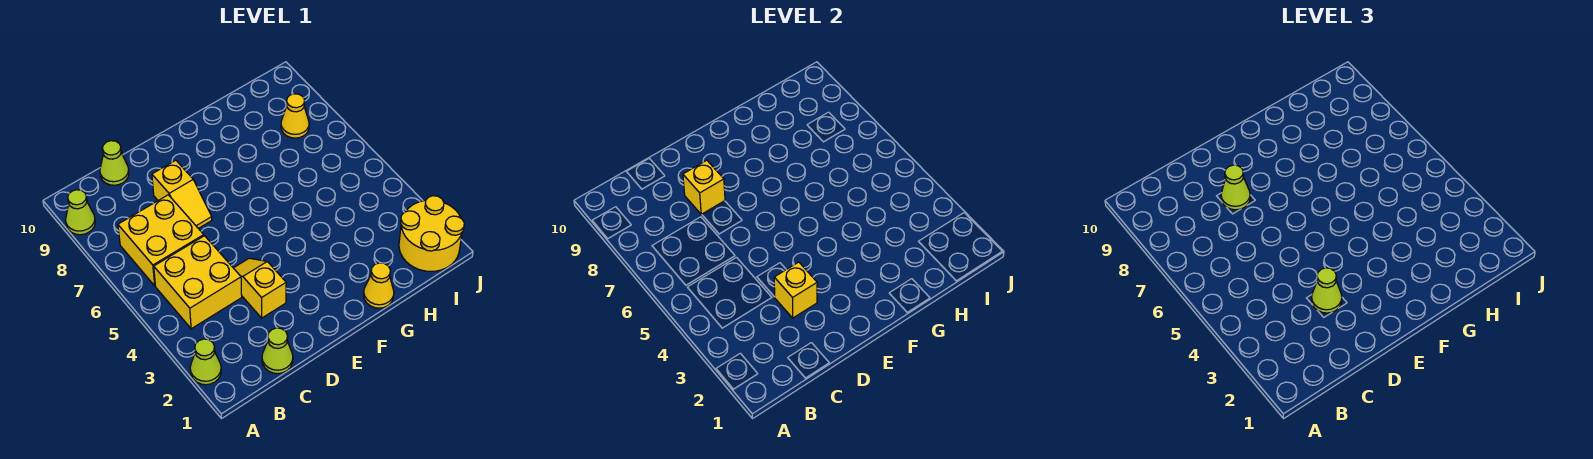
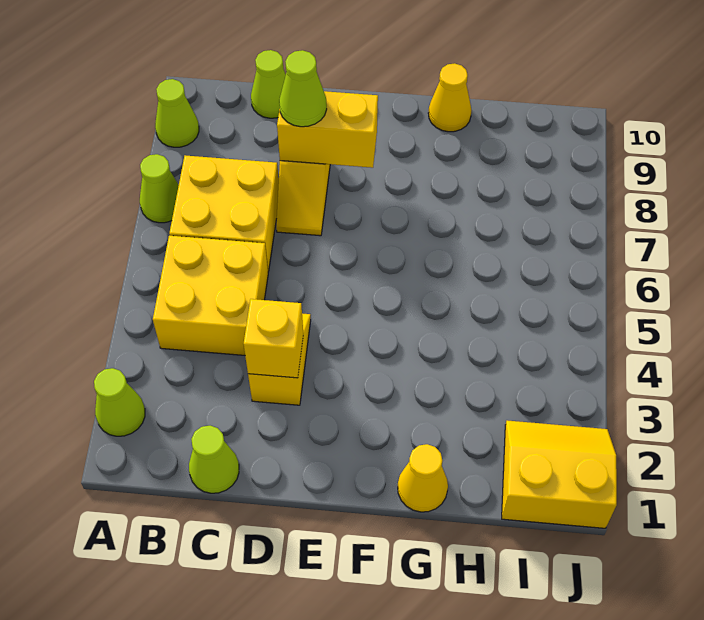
lime 1x1 cone [1312,268,1342,313] -> lime 1x1 cone moved to [140,154,179,223]
yellow 1x1 brick [683,160,725,215] -> yellow 1x2 brick [277,91,378,168]
yellow 2x2 round brick [399,196,464,271] -> yellow 2x2 slope [502,420,617,528]
yellow 1x1 cone [281,94,309,138] -> yellow 1x1 cone moved to [428,63,472,132]

